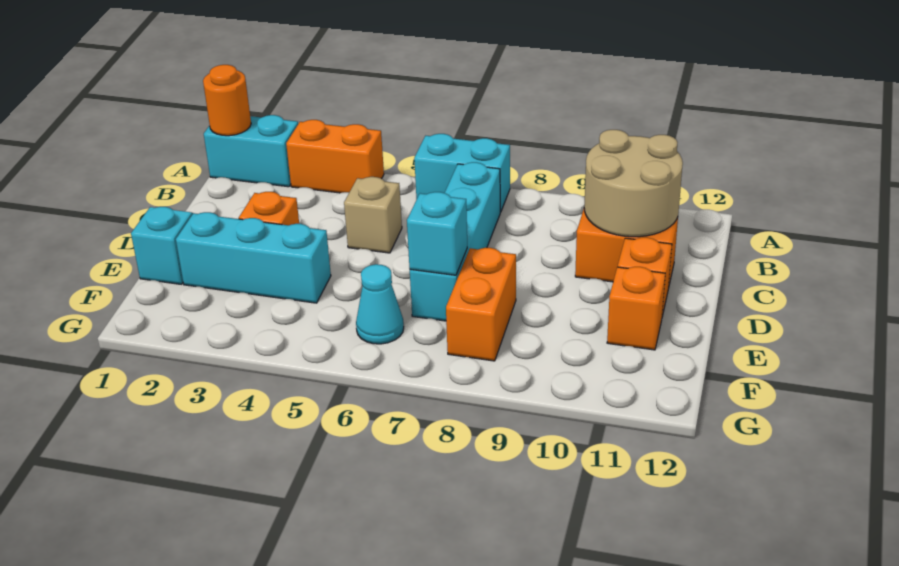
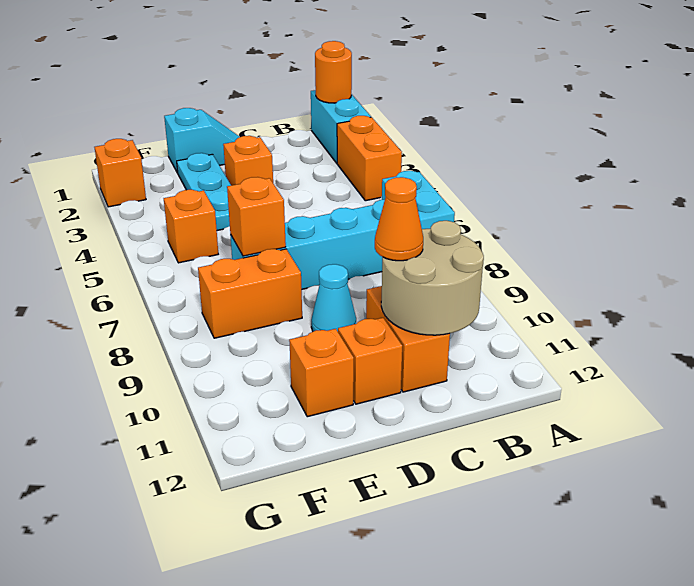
tan 1x1 brick [344,177,402,253] -> none
none -> orange 1x1 cone [375,177,423,261]
cyan 1x3 brick [176,212,331,303] -> cyan 1x3 plate [177,153,231,231]
cyan 1x1 brick [407,192,467,275] -> orange 1x1 brick [227,177,286,256]
none -> orange 1x1 brick [164,190,218,263]
cyan 1x1 cone [356,264,404,344] -> cyan 1x1 cone moved to [311,264,356,331]
none -> orange 1x1 brick [95,139,146,207]

